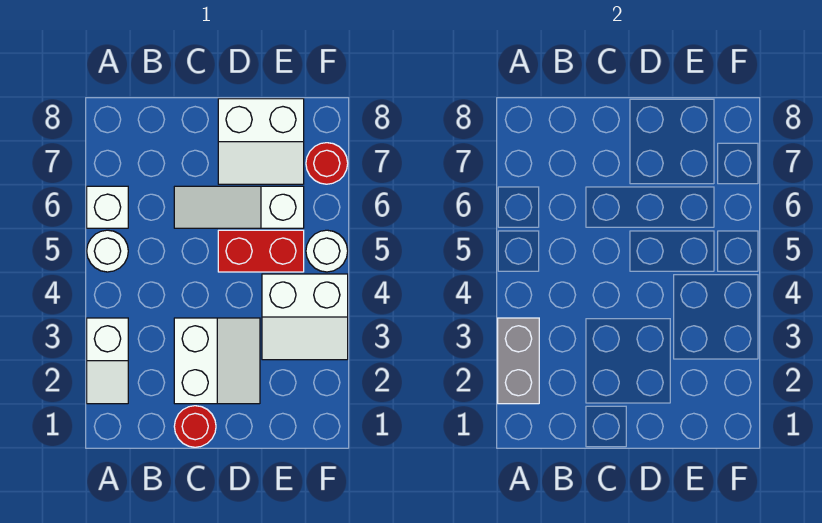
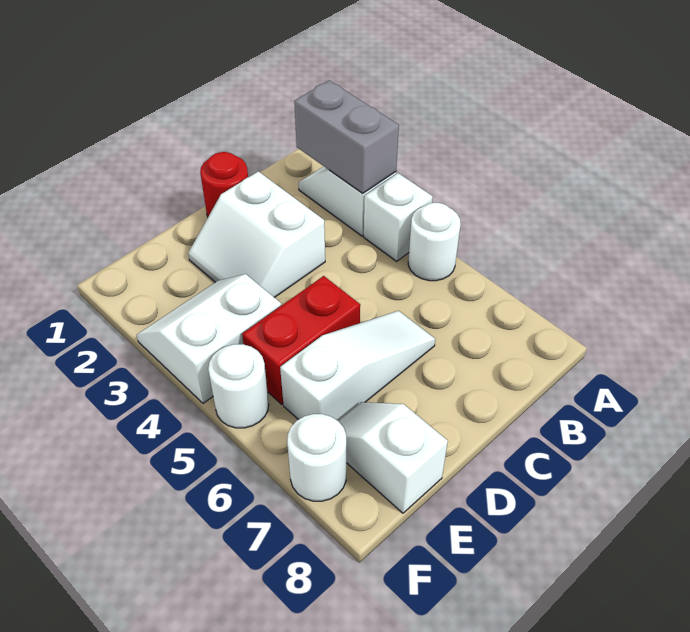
white 1x1 brick [87,186,128,228] -> white 1x1 brick moved to [364,173,433,261]
white 2x2 slope [218,99,304,184] -> white 1x2 slope [338,402,448,513]
red 1x1 round brick [306,143,348,184] -> white 1x1 round brick [287,414,346,501]

